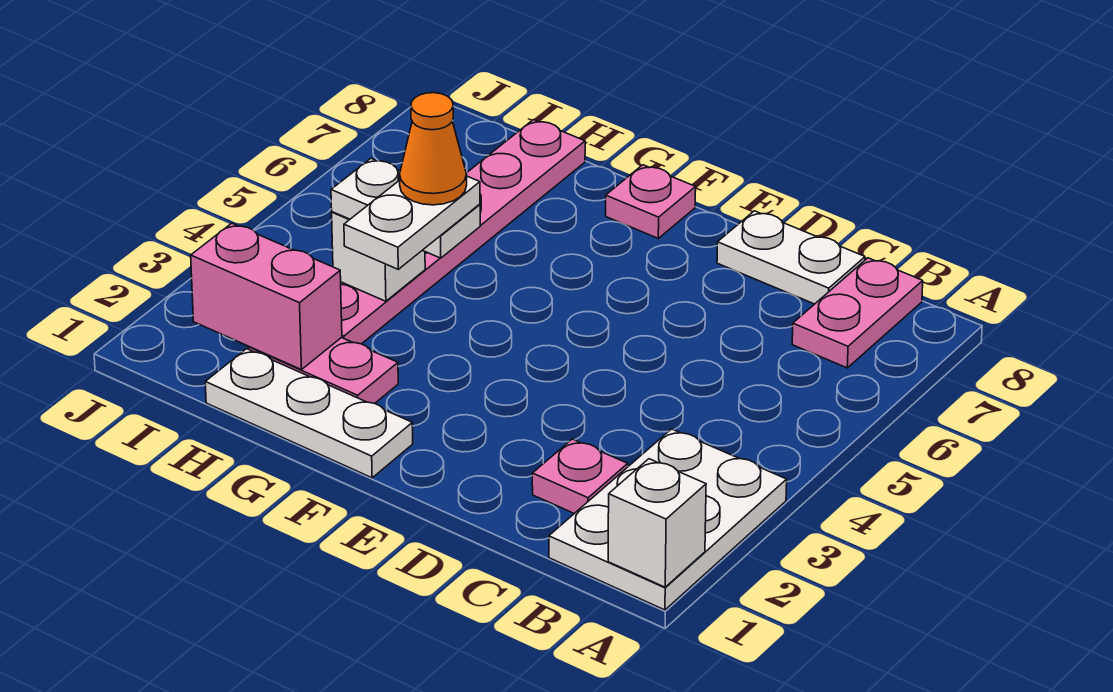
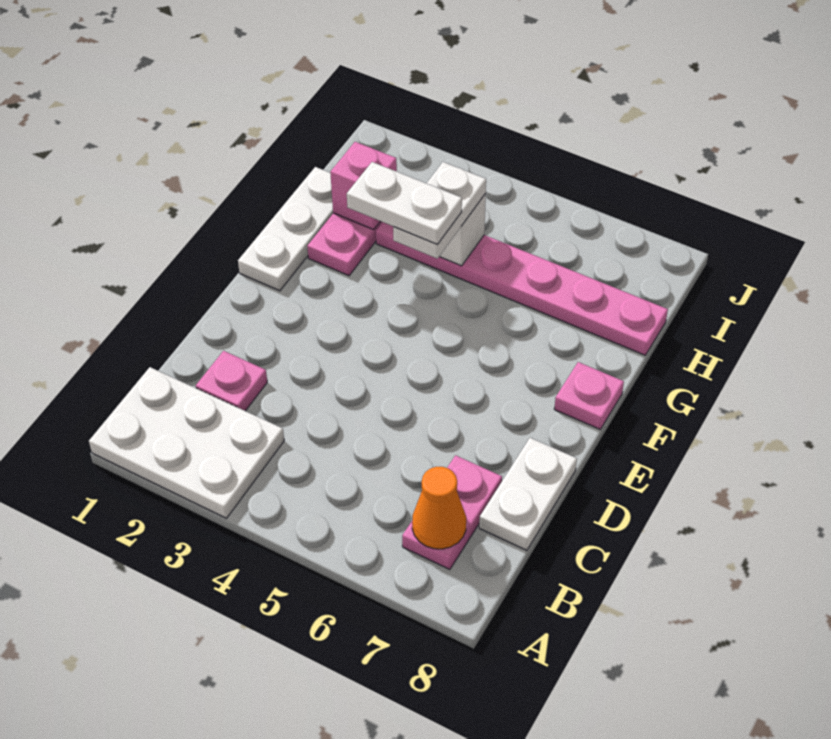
white 1x1 brick [608,459,706,587] -> none
pink 1x2 plate [792,258,923,368] -> pink 1x2 plate turned to [402,455,502,569]
orange 1x1 cone [400,93,467,205] -> orange 1x1 cone moved to [412,467,466,549]
pink 1x2 brick [191,223,342,370] -> pink 1x1 brick [330,142,397,230]

